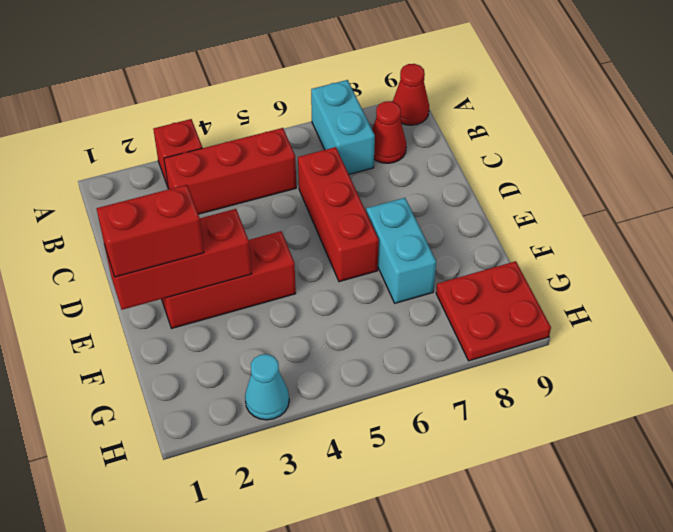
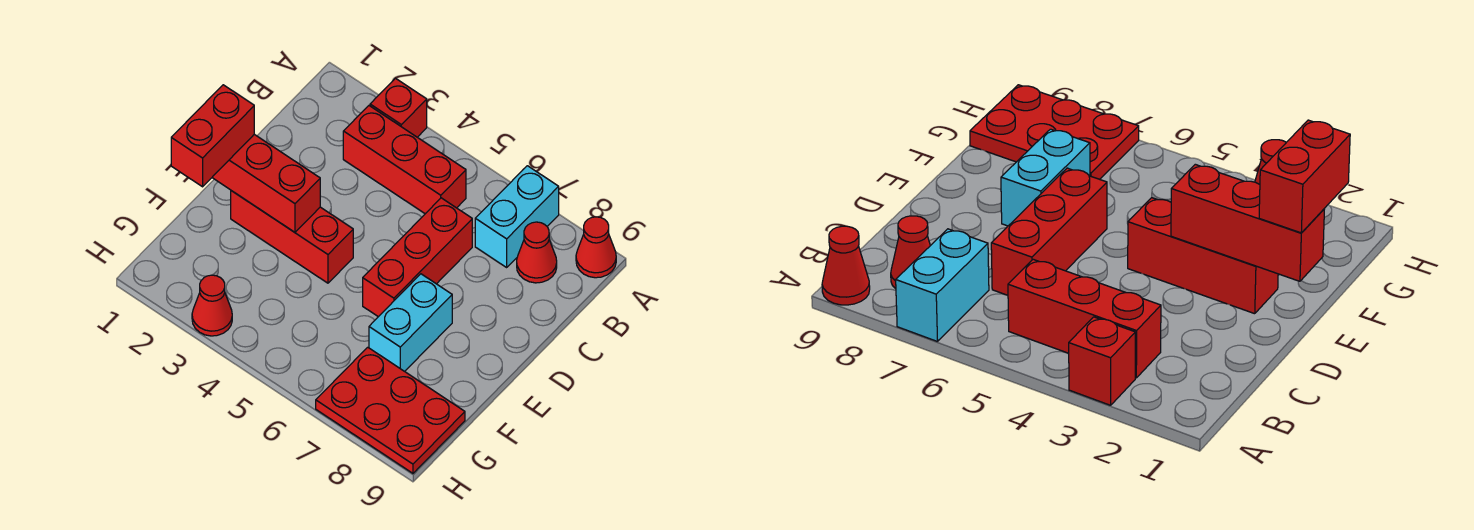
red 1x2 brick [97,185,204,277] -> red 1x2 brick turned to [171,85,254,187]
red 2x2 plate [436,261,551,361] -> red 2x3 plate [316,347,465,473]
cyan 1x1 cone [245,354,289,420] -> red 1x1 cone [192,275,232,336]

